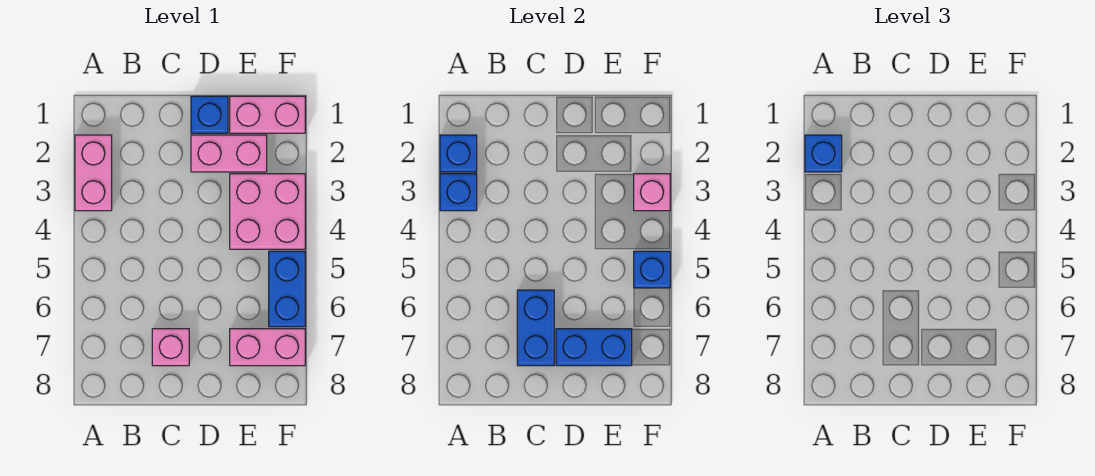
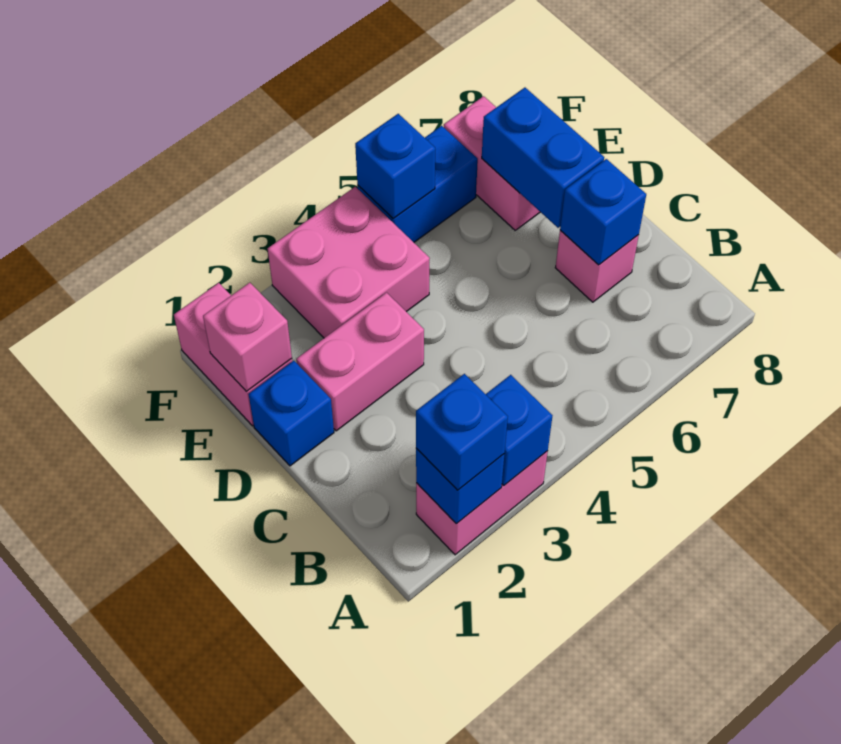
blue 1x2 brick [517,290,554,366] -> blue 1x1 brick [560,159,646,265]
pink 1x2 brick [191,135,267,172] -> pink 1x2 brick turned to [296,293,424,431]
pink 1x1 brick [634,174,670,211] -> pink 1x1 brick moved to [203,283,292,392]

